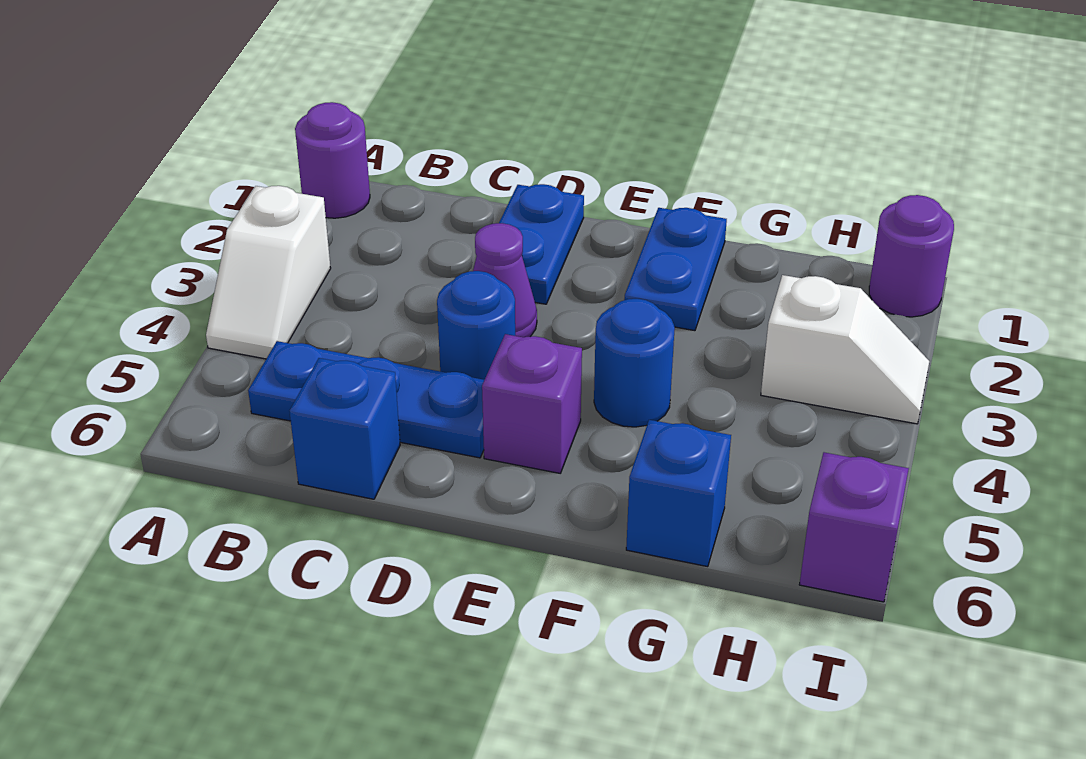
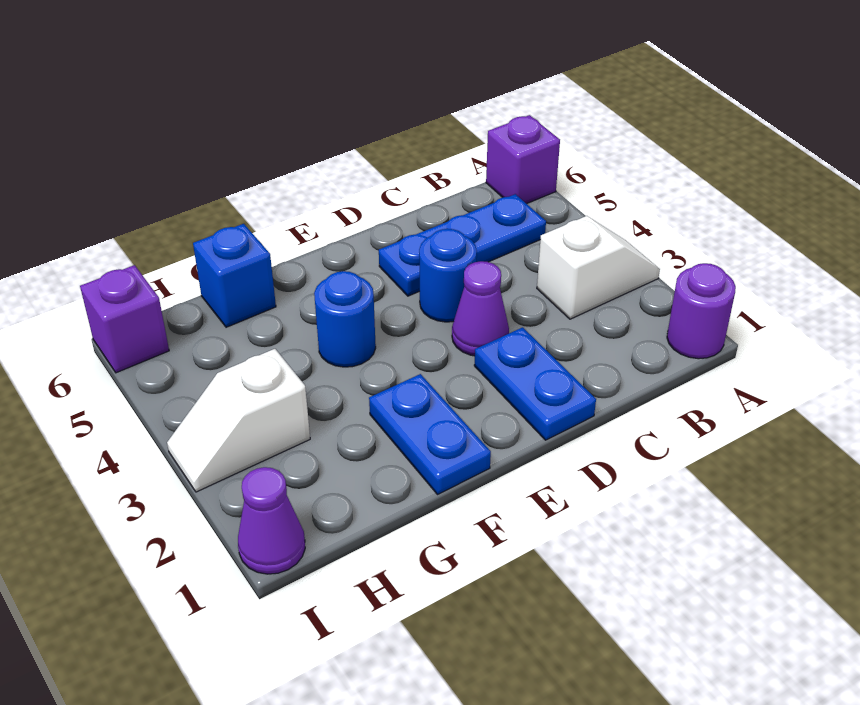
white 1x2 slope [206,186,331,359] -> white 1x2 slope turned to [537,216,660,319]
blue 1x1 brick [290,358,400,499] -> none
purple 1x1 brick [482,334,582,473] -> purple 1x1 brick moved to [486,115,560,204]
purple 1x1 round brick [869,195,954,317] -> purple 1x1 cone [238,467,305,574]

